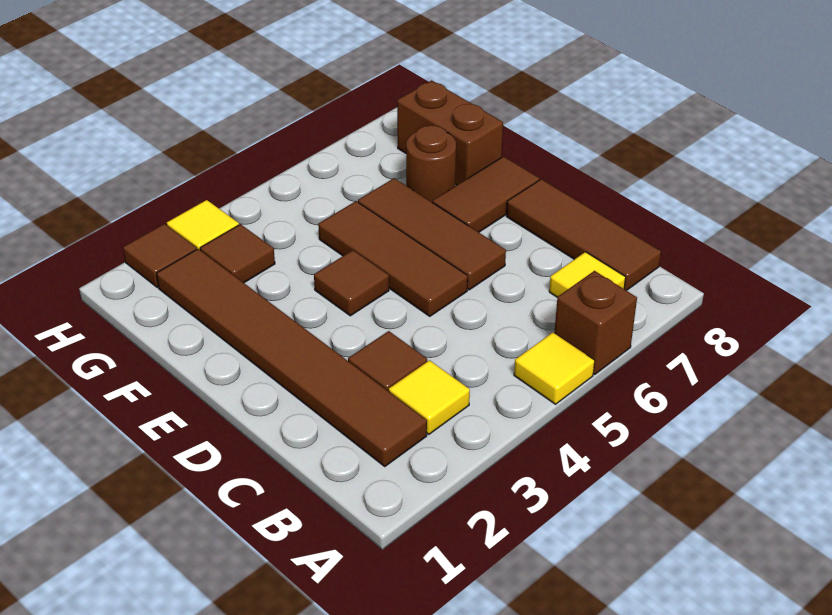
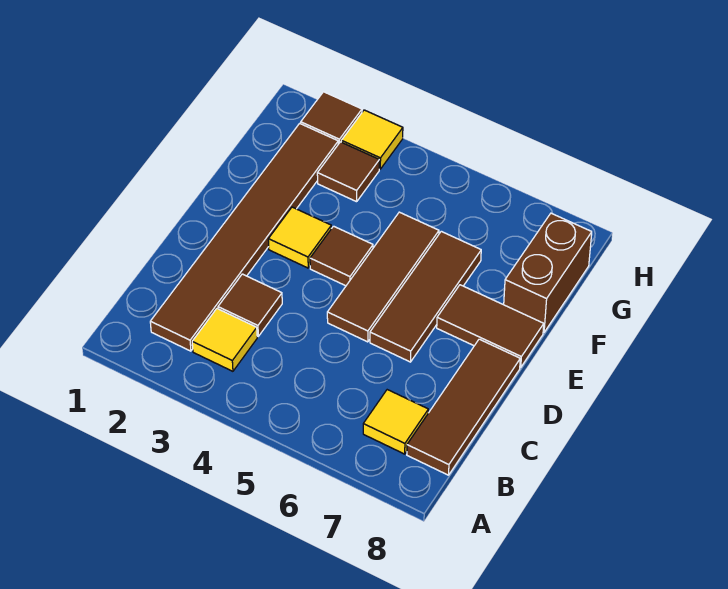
yellow 1x1 tile [514,332,595,404] -> yellow 1x1 tile moved to [268,207,331,268]
brown 1x1 brick [554,271,637,374] -> none
brown 1x1 round brick [406,125,456,203] -> none

